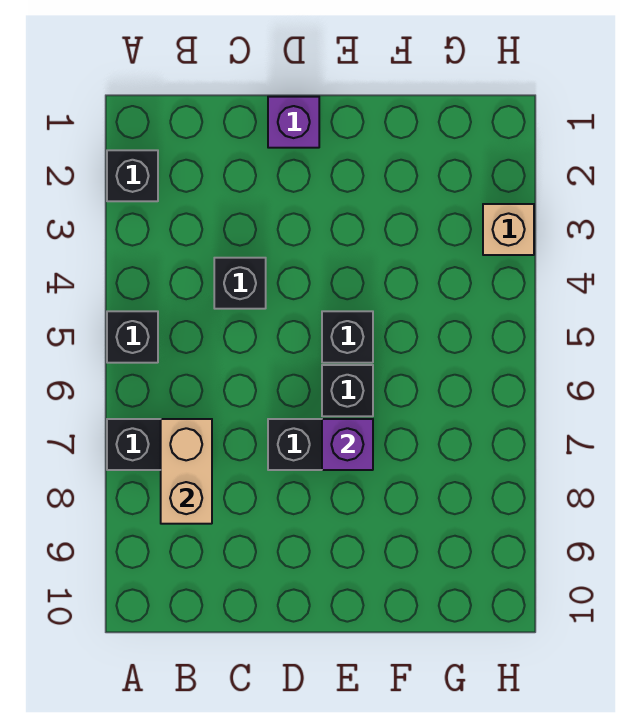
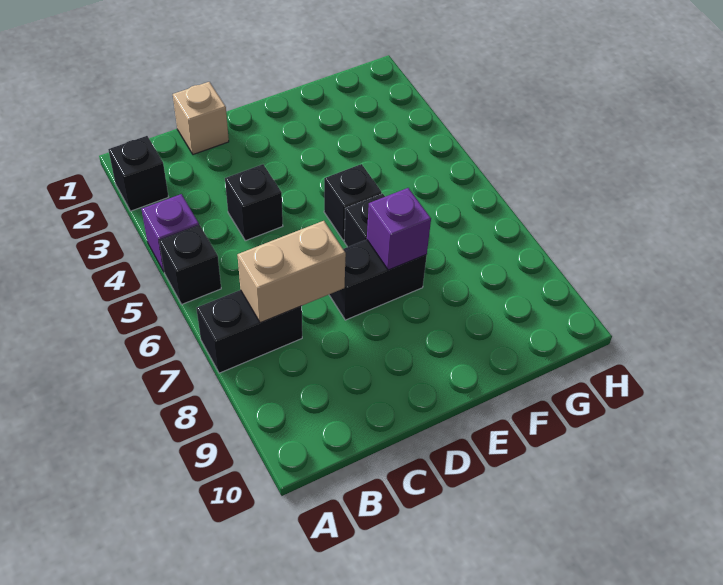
tan 1x2 brick [161,419,212,524] -> tan 1x2 brick turned to [237,221,346,323]
purple 1x1 brick [268,97,319,148] -> purple 1x1 brick moved to [142,194,199,271]
tan 1x1 brick [483,204,534,255] -> tan 1x1 brick moved to [173,82,229,155]

